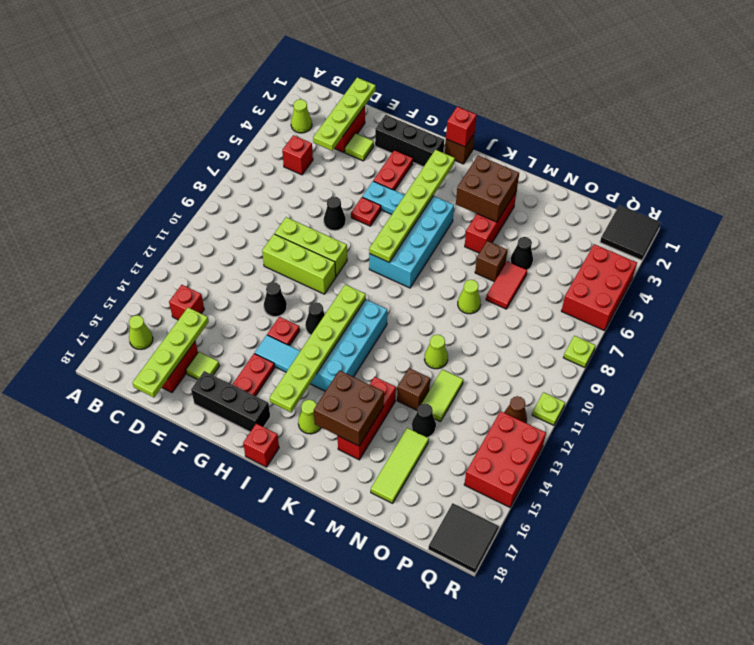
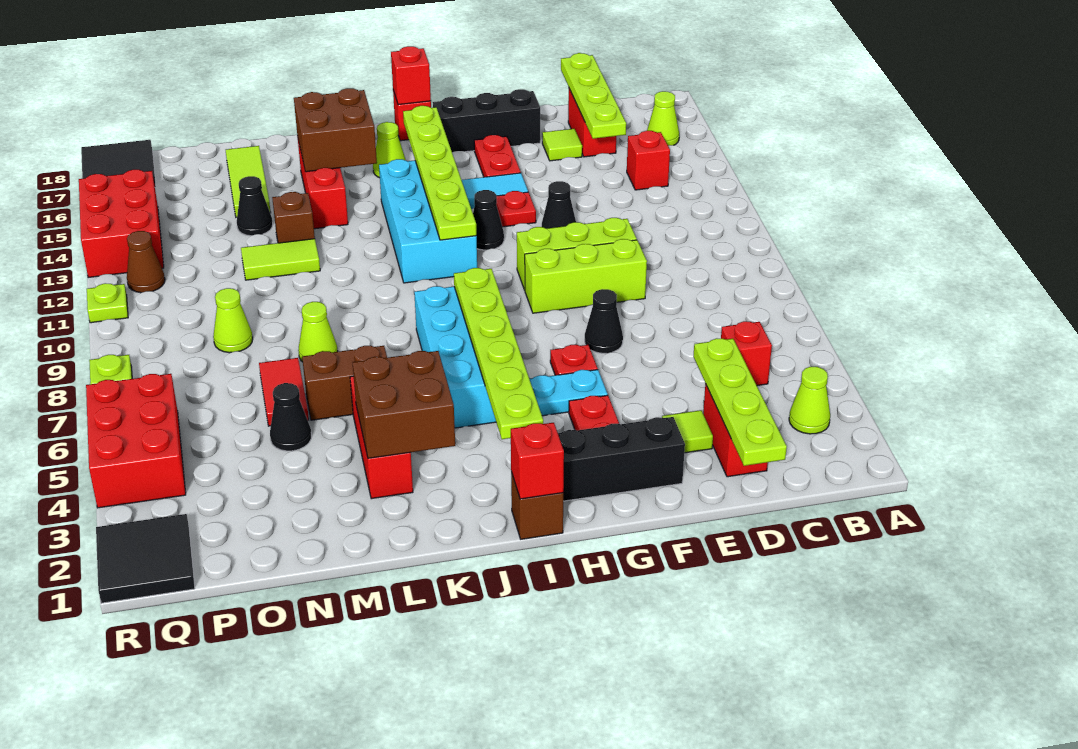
none -> red 1x1 brick [391,46,431,105]
brown 1x1 brick [475,241,507,282] -> brown 1x2 brick [302,346,387,420]
lime 1x1 cone [424,335,448,369] -> lime 1x1 cone moved to [213,288,253,353]
lime 1x2 tile [422,369,463,422] -> lime 1x2 tile turned to [241,239,320,280]

